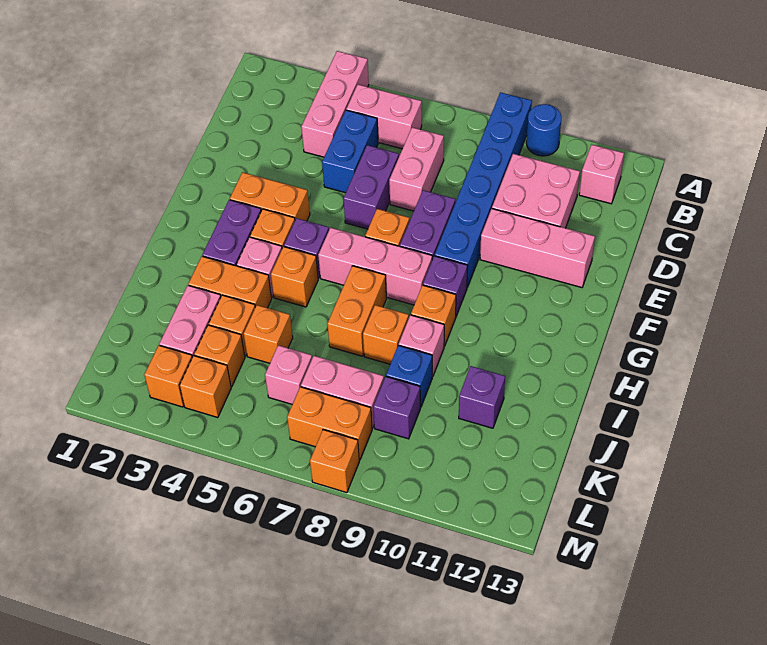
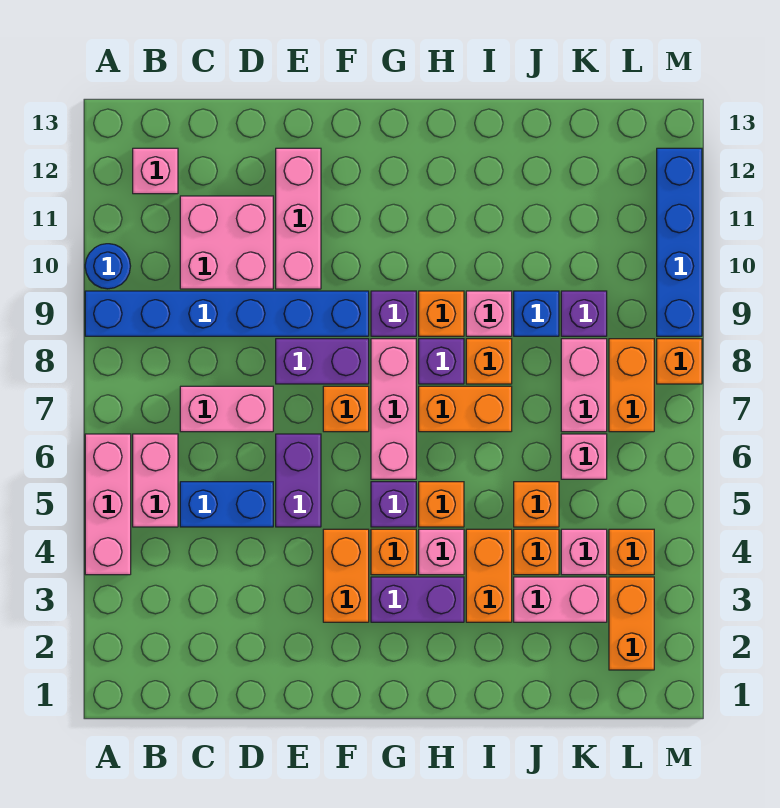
pink 1x3 brick [301,51,369,157] -> pink 1x3 brick turned to [85,434,131,575]
purple 1x2 brick [343,145,399,229] -> purple 1x2 brick turned to [276,434,321,527]
purple 1x1 brick [459,366,505,428] -> purple 1x1 brick moved to [419,339,464,384]
orange 1x1 brick [194,325,245,387] -> pink 1x1 brick [561,529,607,575]
orange 1x1 brick [144,345,192,407] -> orange 1x2 brick [609,577,654,670]
none -> blue 1x4 brick [657,148,702,336]

